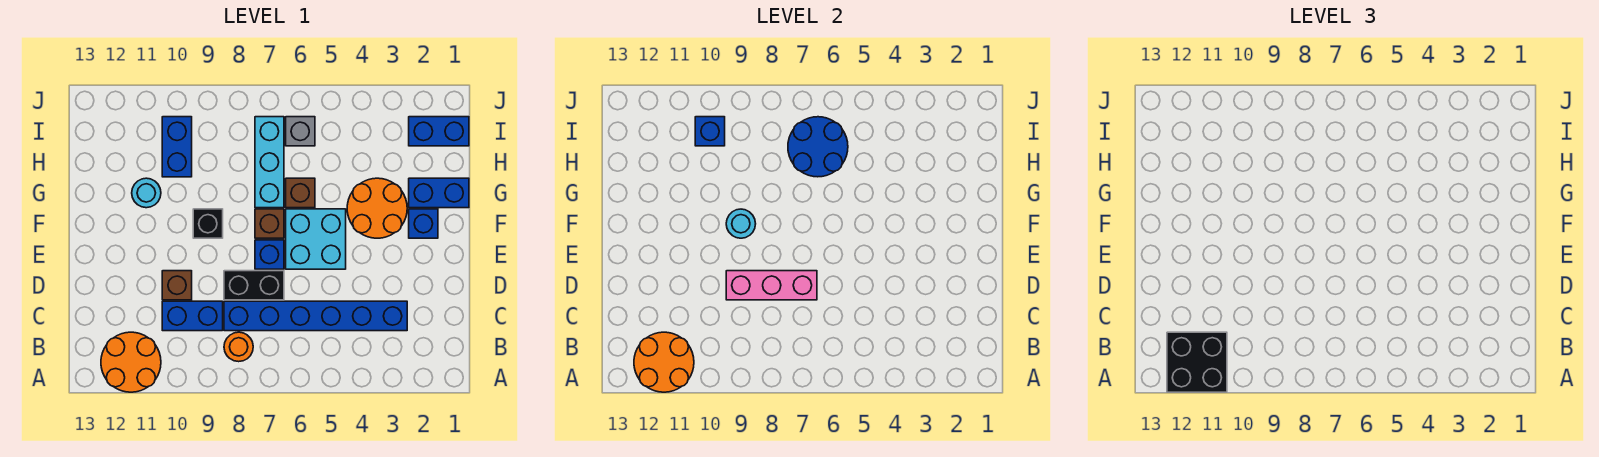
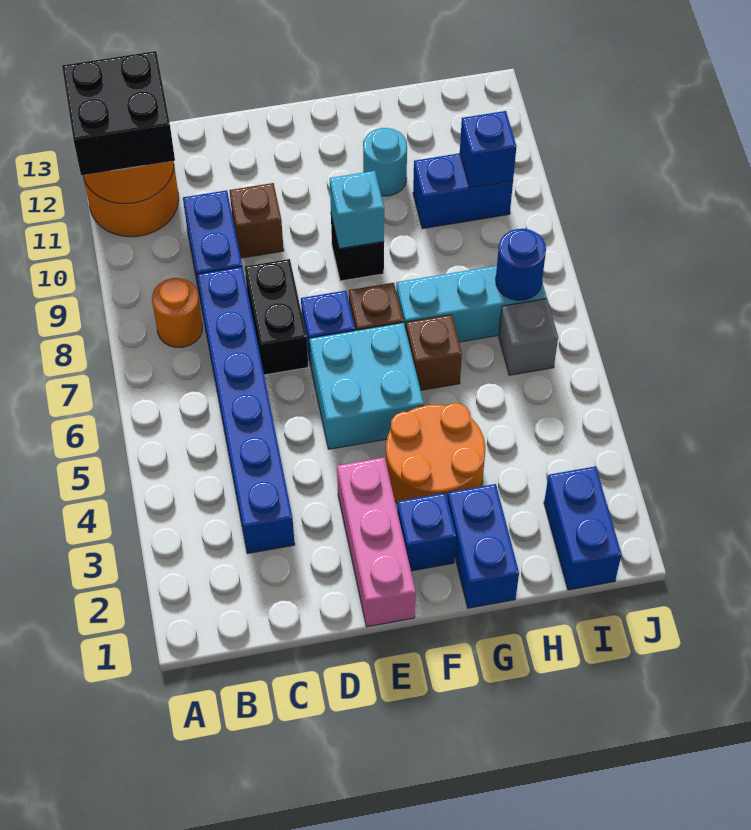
pink 1x3 brick [726,271,817,300] -> pink 1x3 brick moved to [337,457,416,627]
cyan 1x1 round brick [726,209,756,238] -> cyan 1x1 brick [330,171,384,249]
blue 2x2 round brick [788,117,848,177] -> blue 1x1 round brick [496,229,546,300]

